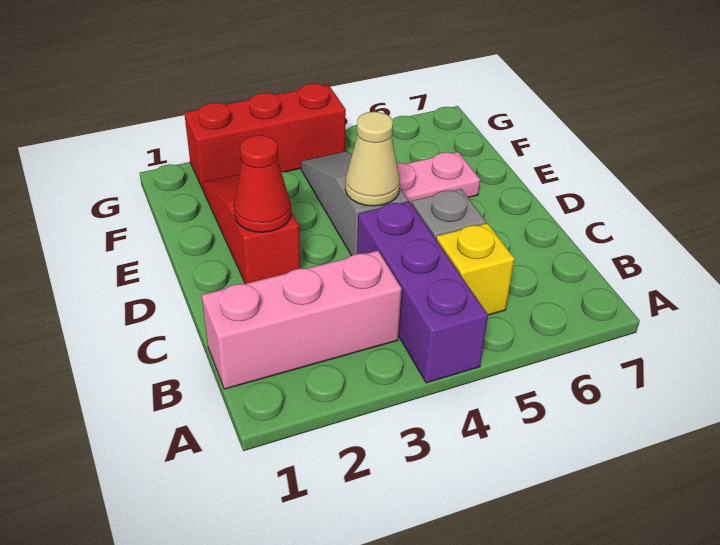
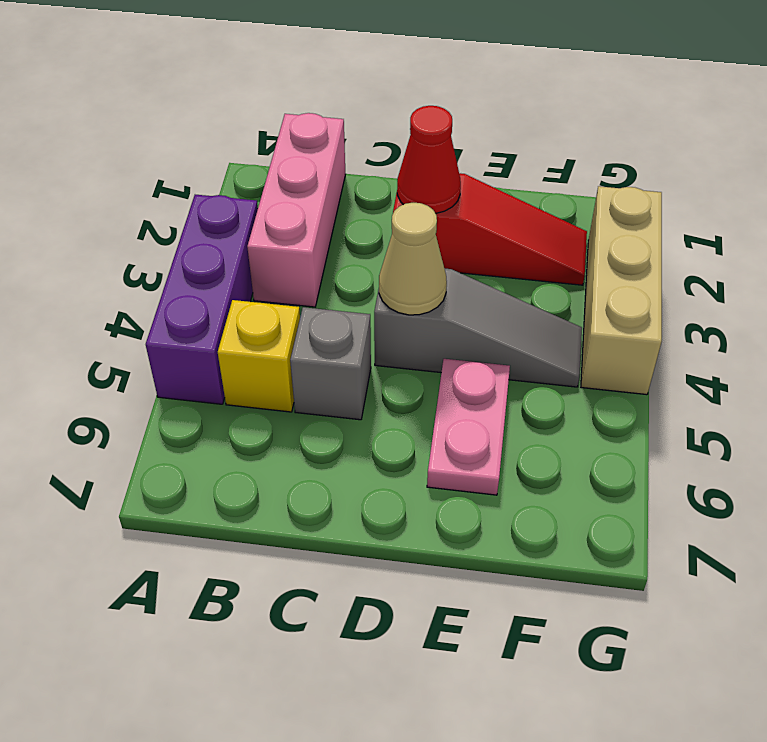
purple 1x3 brick [357,201,488,383] -> purple 1x3 brick turned to [146,195,258,404]
red 1x3 brick [184,84,346,189] -> tan 1x3 brick [581,186,662,395]

